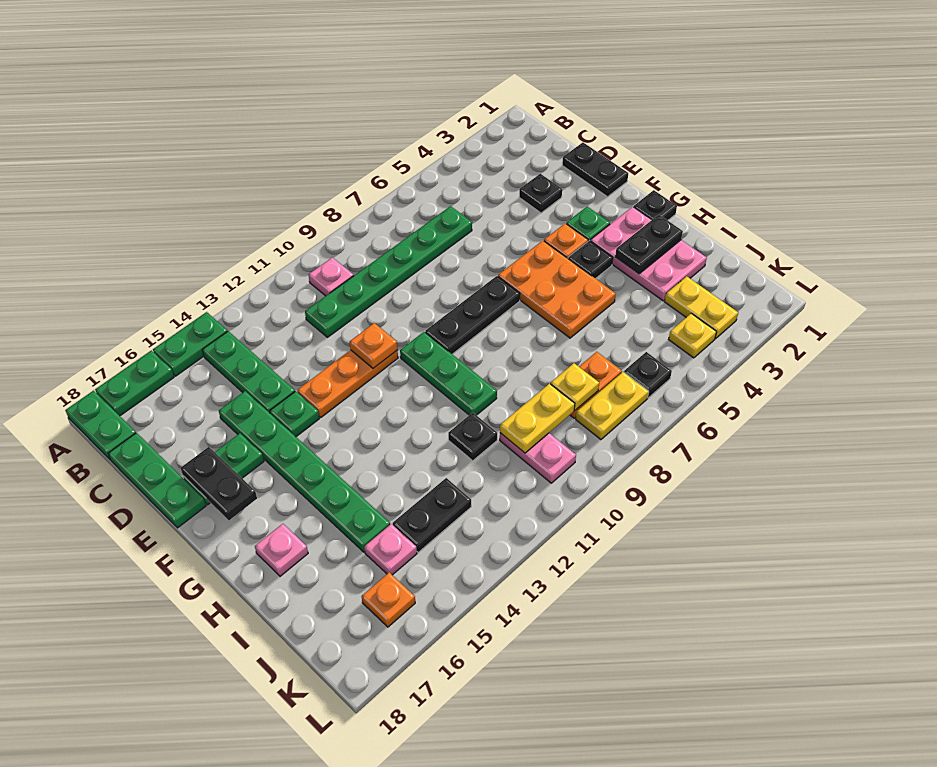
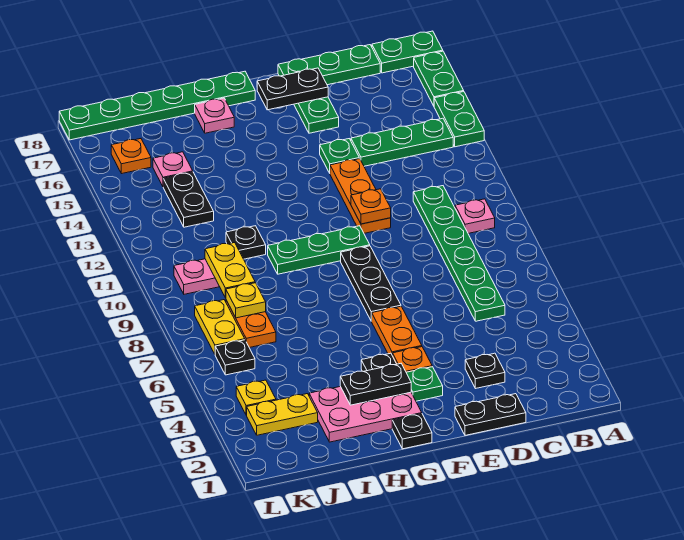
green 1x6 plate [219,391,390,552] -> green 1x6 plate moved to [59,71,255,140]
orange 2x3 plate [498,241,616,338] -> orange 1x2 plate [372,306,422,356]
black 1x2 plate [615,215,683,274] -> black 1x2 plate turned to [340,364,411,405]

